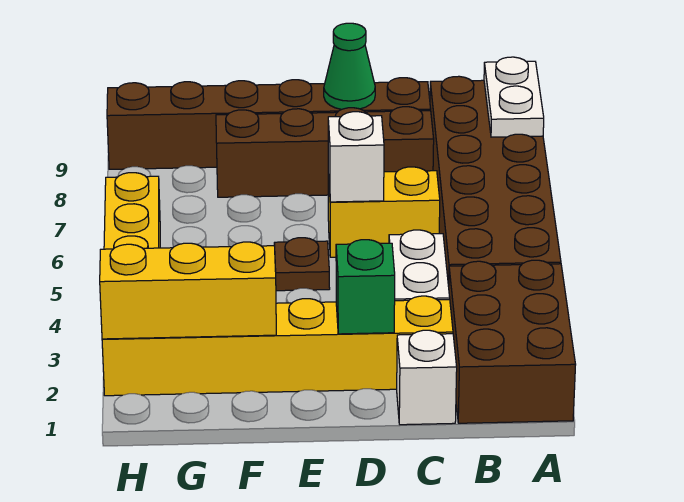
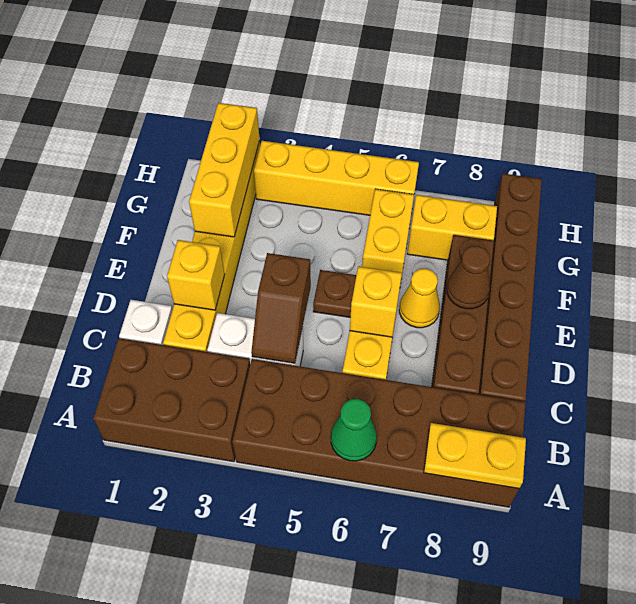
white 1x2 plate [484,57,544,137] -> yellow 1x2 plate [424,423,526,489]
none -> brown 1x2 slope [251,253,311,363]
green 1x1 brick [336,240,395,334] -> yellow 1x1 brick [167,240,225,310]
white 1x1 brick [328,112,384,202] -> yellow 1x1 brick [350,266,402,337]
green 1x1 cone [324,23,375,110] -> green 1x1 cone moved to [331,399,377,461]
none -> yellow 1x1 cone [399,269,440,328]
none -> brown 1x1 cone [447,246,490,309]
none -> yellow 1x2 brick [362,189,414,285]
none -> yellow 1x2 brick [407,195,497,260]

